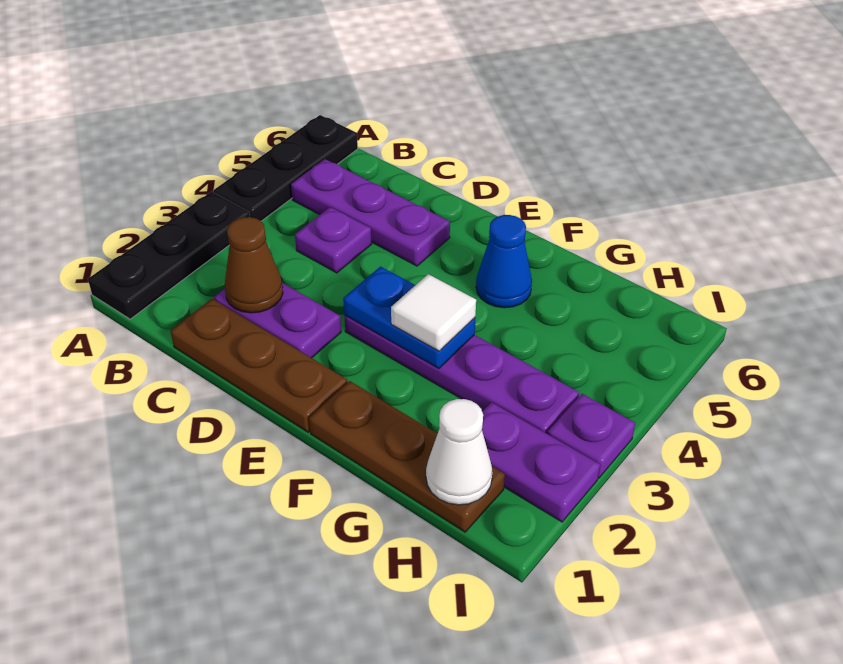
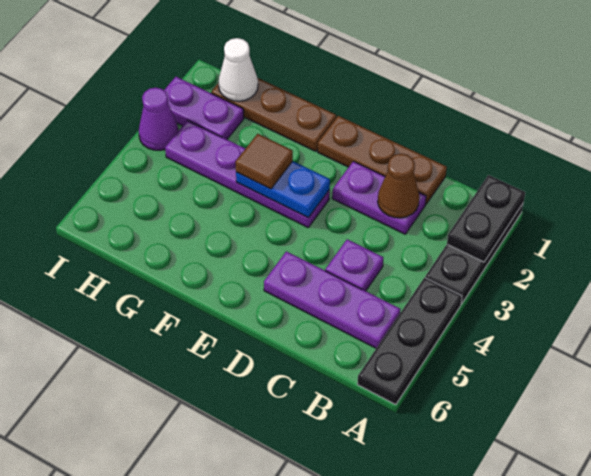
none -> black 1x2 plate [447,175,525,262]
white 1x1 tile [391,274,476,351] -> brown 1x1 tile [235,134,293,189]
blue 1x1 cone [476,215,532,308] -> none
purple 1x1 plate [547,394,635,478] -> purple 1x1 cone [139,88,179,150]

